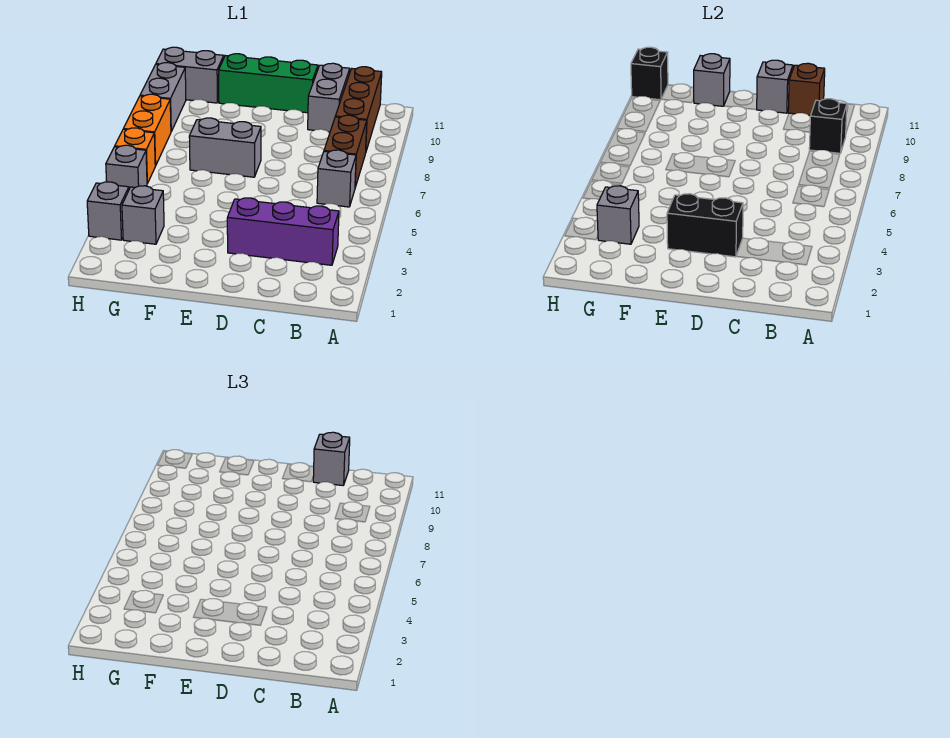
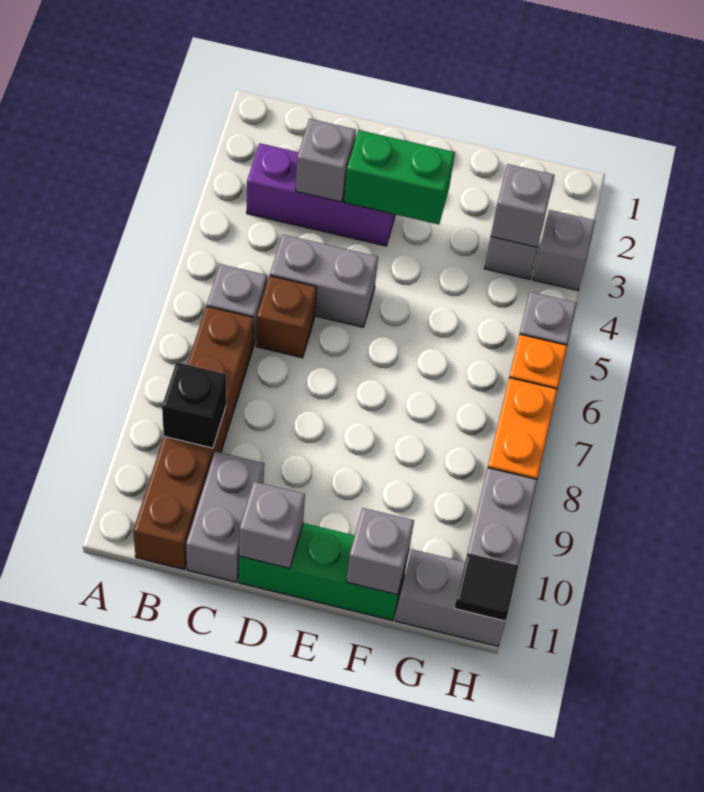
brown 1x1 brick [788,63,825,115] -> brown 1x1 brick moved to [256,276,317,358]
grey 1x1 brick [313,432,350,485] -> grey 1x1 brick moved to [296,119,356,202]
black 1x2 brick [667,194,743,257] -> green 1x2 brick [344,130,455,224]
grey 1x2 brick [189,118,261,177] -> grey 1x2 brick moved to [270,234,378,327]
black 1x1 brick [631,47,668,100] -> black 1x1 tile [454,553,519,621]

